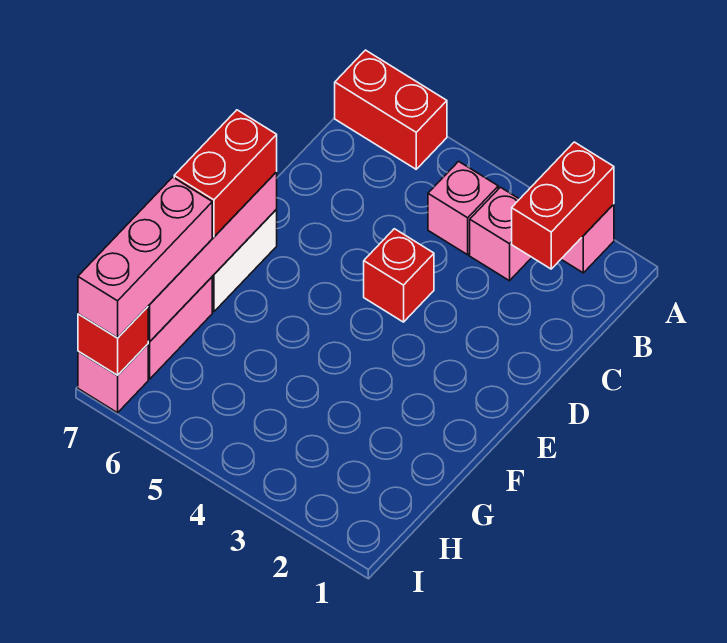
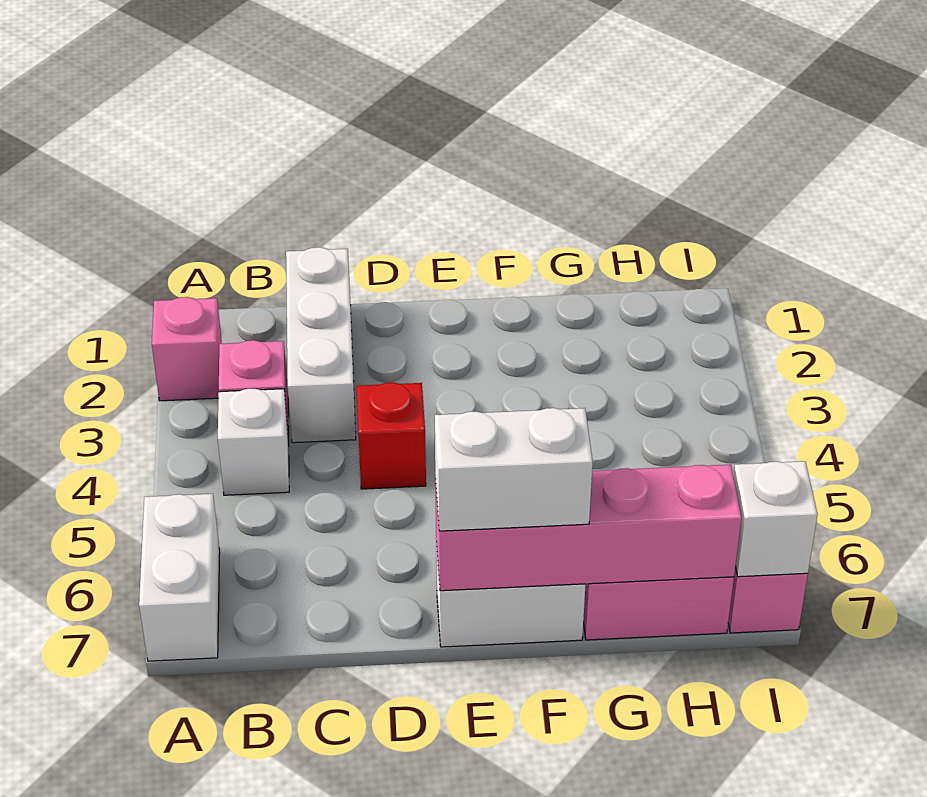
red 1x2 brick [512,142,614,269] -> none
red 1x2 brick [335,50,447,169] -> white 1x2 brick [139,494,220,661]
pink 1x1 brick [428,161,498,255] -> white 1x1 brick [218,389,289,495]
none -> white 1x3 brick [286,247,356,443]
red 1x2 brick [174,110,277,237] -> white 1x2 brick [435,408,593,531]
pink 1x3 brick [78,177,212,338] -> none
red 1x1 brick [78,307,148,375] -> white 1x1 brick [733,461,818,577]

